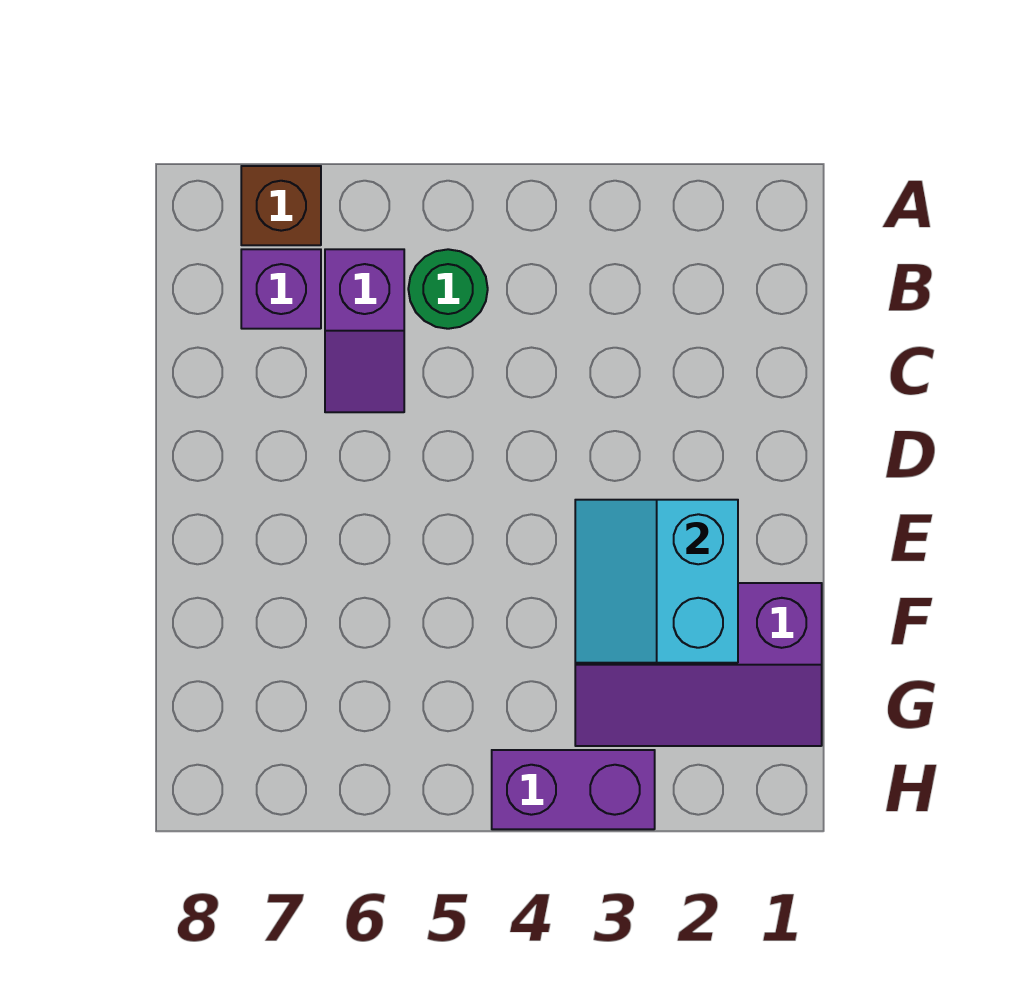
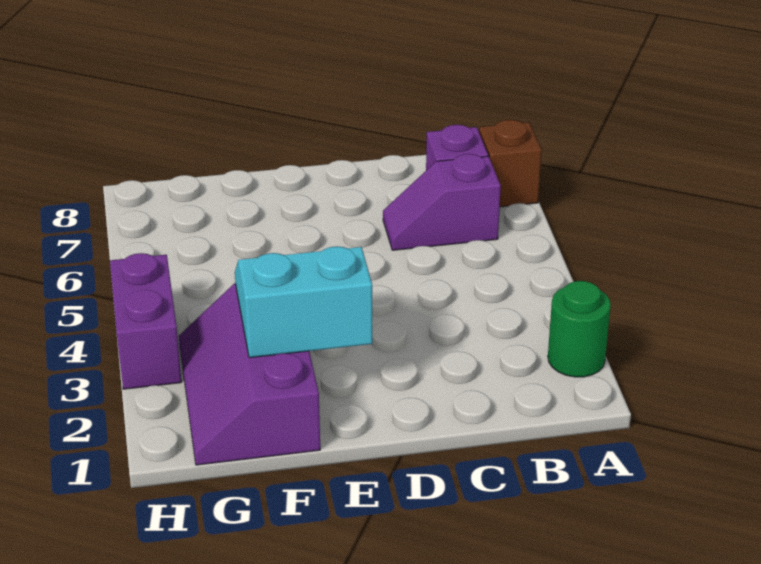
green 1x1 round brick [408,249,488,329] -> green 1x1 round brick moved to [548,281,611,377]

